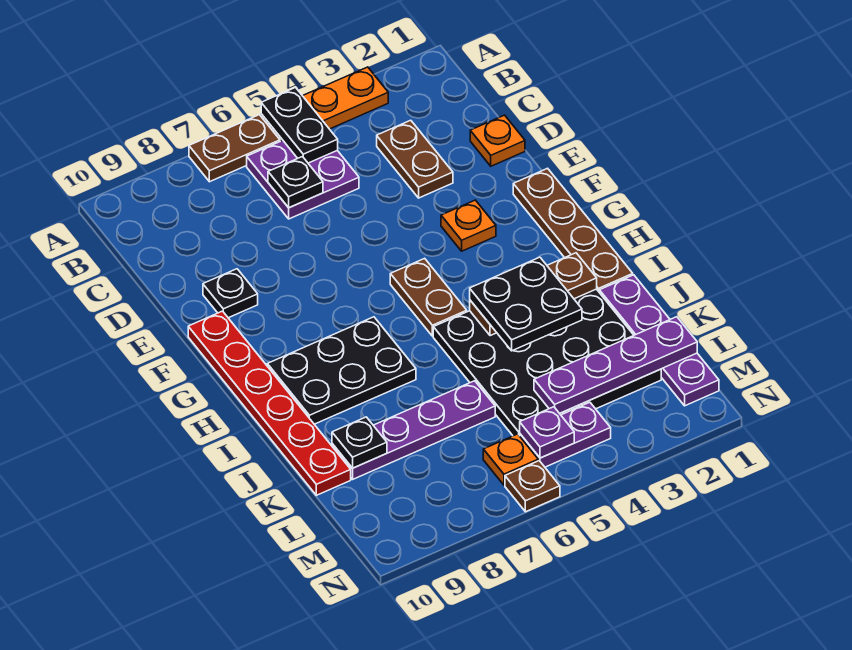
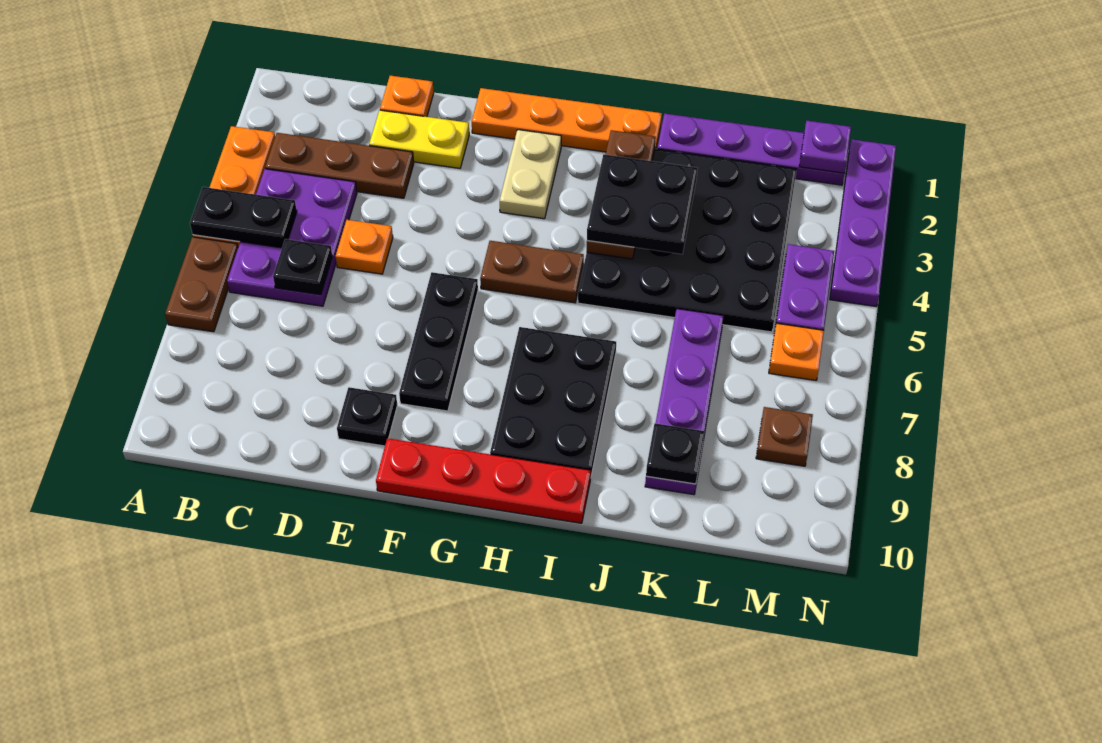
purple 2x2 plate [247,140,359,219] -> purple 2x3 plate [227,169,357,306]
brown 1x2 plate [377,120,453,198] -> brown 1x3 plate [265,133,414,198]
none -> yellow 1x2 plate [369,110,469,168]
brown 1x4 plate [513,168,633,292] -> orange 1x4 plate [472,88,662,152]
orange 1x1 plate [441,200,496,251] -> orange 1x1 plate moved to [336,220,393,274]
none -> black 1x3 plate [399,272,478,411]
red 1x6 plate [188,311,351,495] -> red 1x4 plate [376,438,591,523]
none -> tan 1x2 plate [500,130,561,219]
purple 1x4 plate [534,317,697,413] -> purple 1x4 plate moved to [830,140,896,306]
purple 1x1 plate [520,407,574,458] -> purple 1x1 plate moved to [799,121,851,173]
brown 1x1 plate [505,461,560,512] -> brown 1x1 plate moved to [756,407,813,466]

